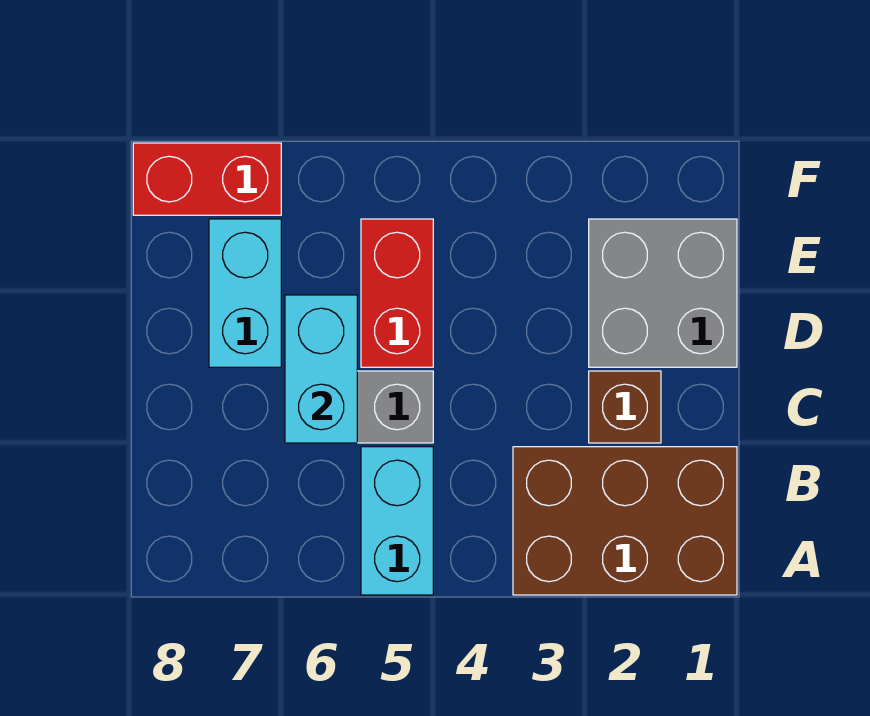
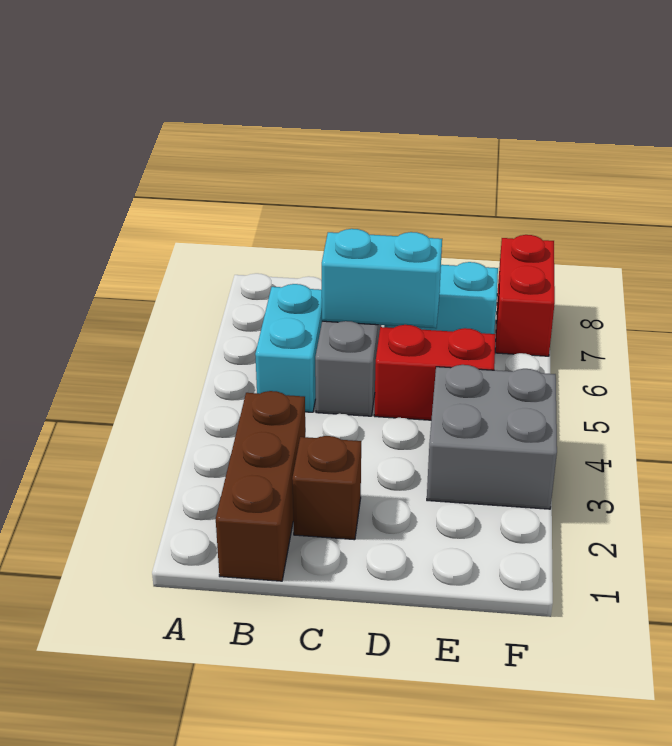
brown 2x3 brick [513,447,737,595] -> brown 1x3 brick [216,391,305,581]
cyan 1x2 brick [361,447,433,595] -> cyan 1x2 brick turned to [255,284,322,412]
grey 2x2 brick [589,219,737,367] -> grey 2x2 brick moved to [427,365,557,509]

